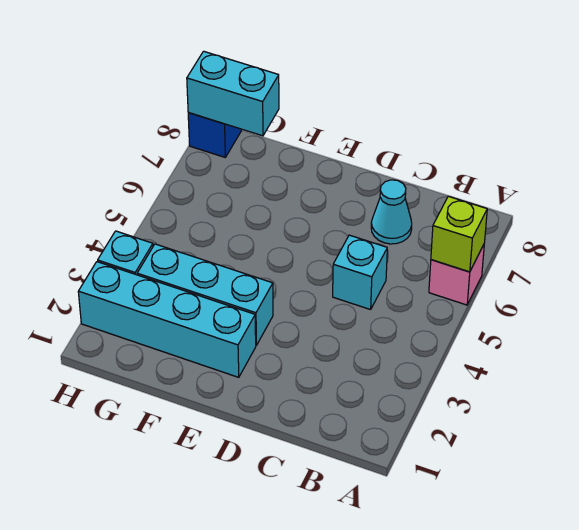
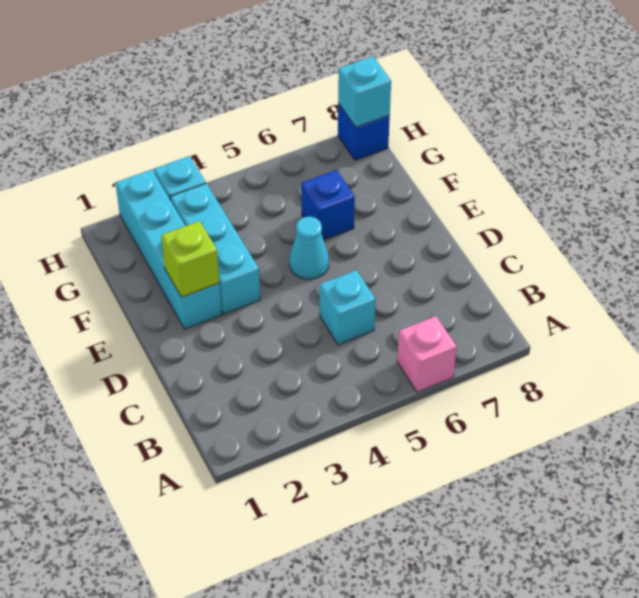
lime 1x1 brick [431,196,487,272] -> lime 1x1 brick moved to [161,221,219,297]
cyan 1x1 cone [371,180,412,244] -> cyan 1x1 cone moved to [289,216,329,279]
none -> blue 1x1 brick [301,170,355,240]
cyan 1x2 brick [187,51,279,136] -> cyan 1x1 brick [338,56,391,127]

